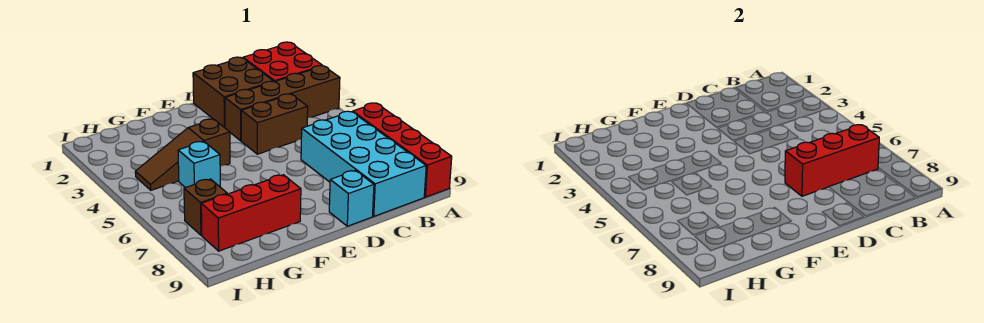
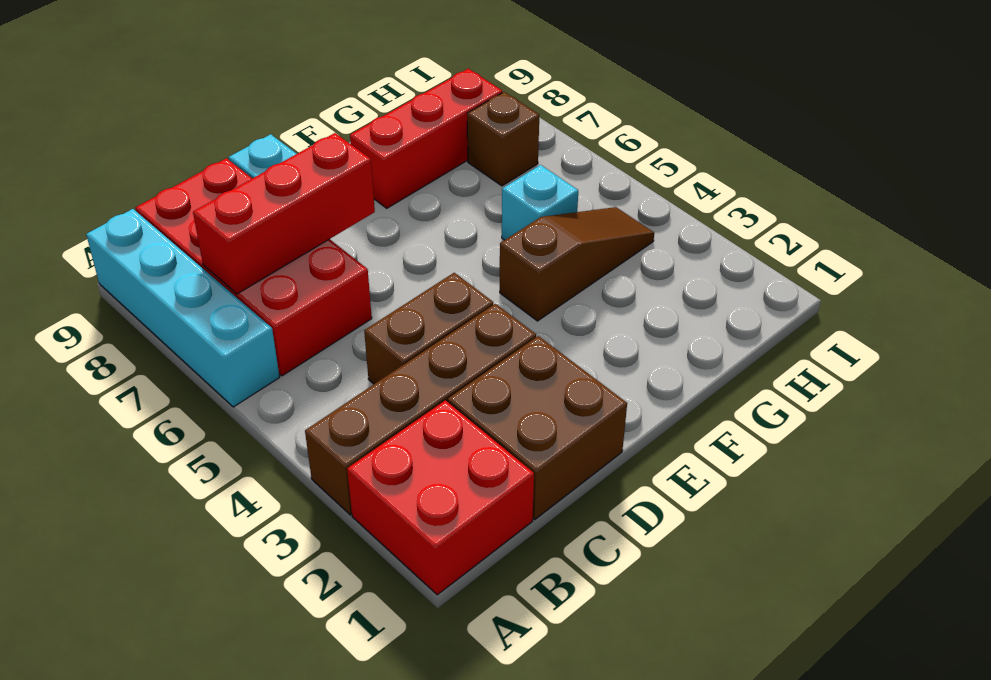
red 1x4 brick [353,103,452,197] -> cyan 1x4 brick [86,209,280,407]
cyan 2x4 brick [301,111,426,216] -> red 2x4 brick [136,158,372,376]

